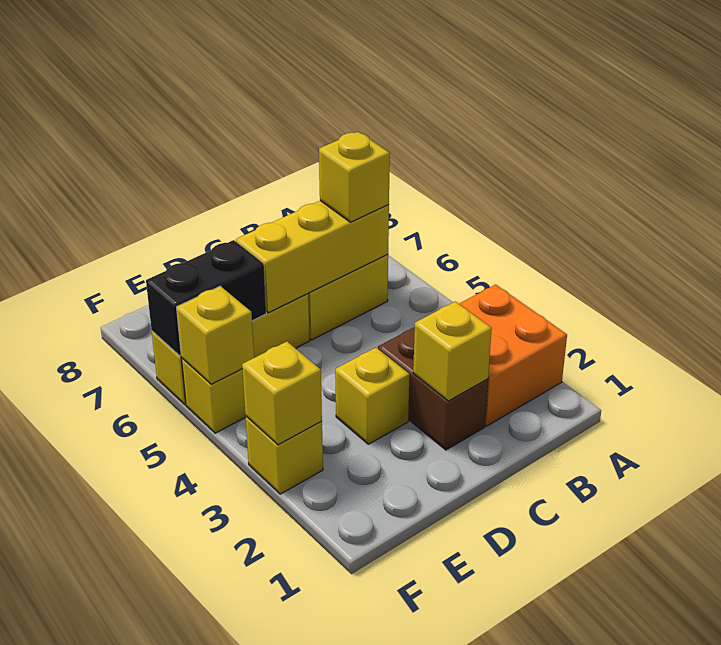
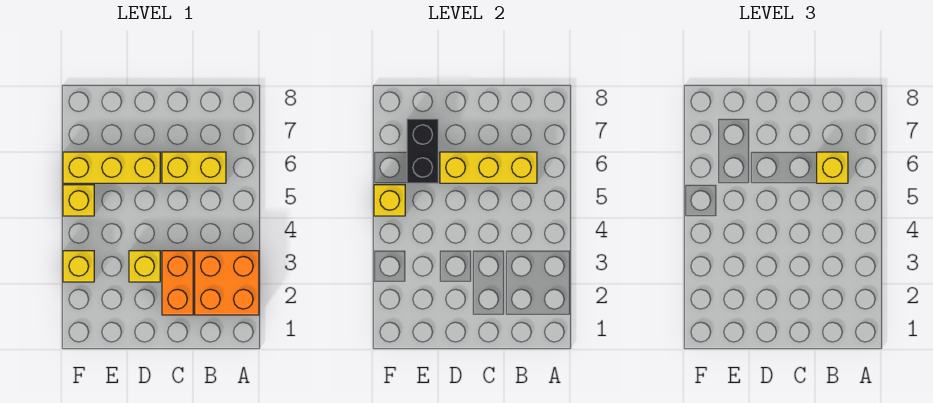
brown 1x2 brick [378,327,488,450] -> orange 1x2 brick [162,251,193,315]
yellow 1x1 brick [413,301,492,401] -> none
black 1x2 brick [146,240,266,356] -> black 1x2 brick turned to [407,119,438,183]
yellow 1x1 brick [242,342,322,445] -> none

